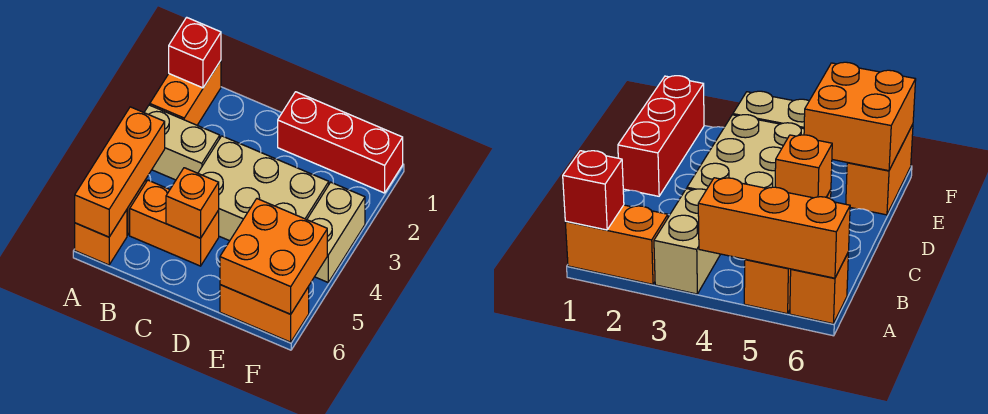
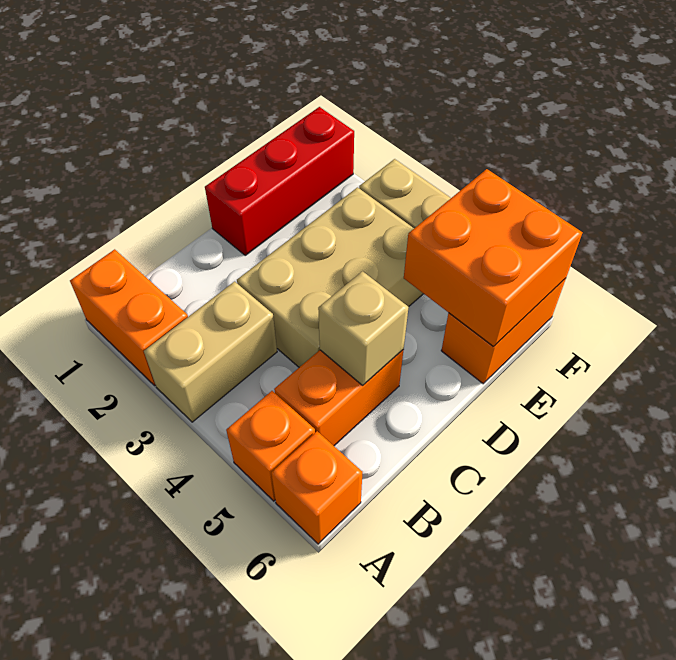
red 1x1 brick [169,17,221,88] -> none
orange 1x3 brick [75,107,165,237] -> none
orange 1x1 brick [166,168,219,238] -> tan 1x1 brick [318,271,409,385]

